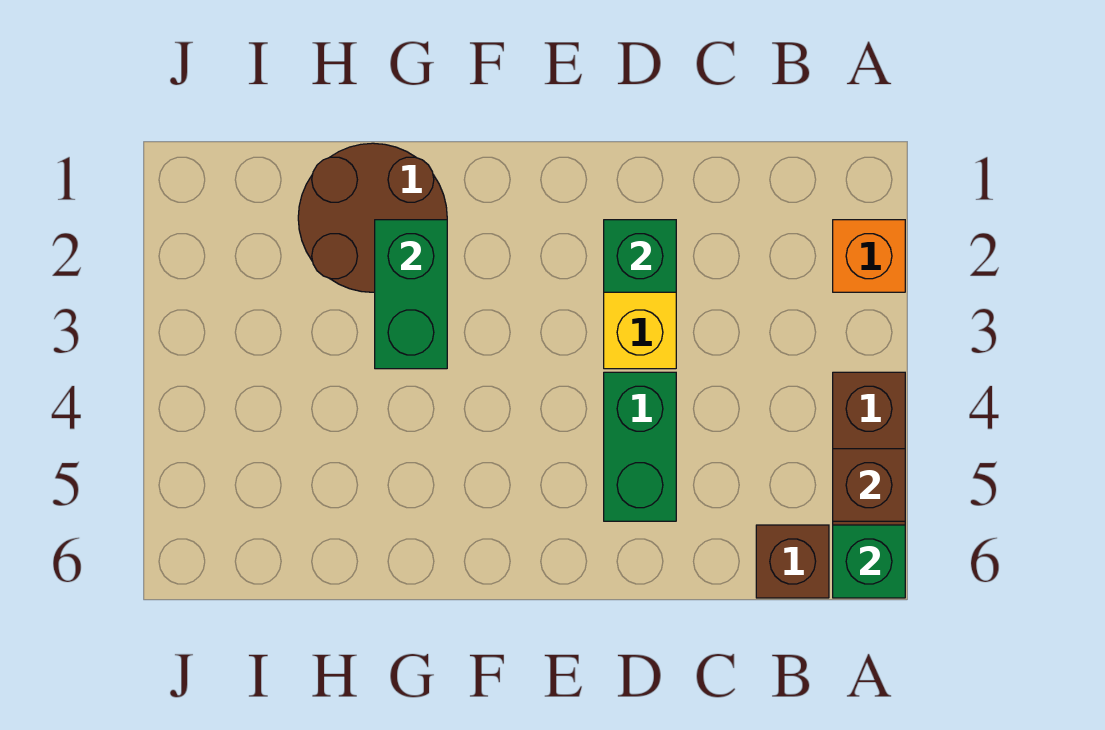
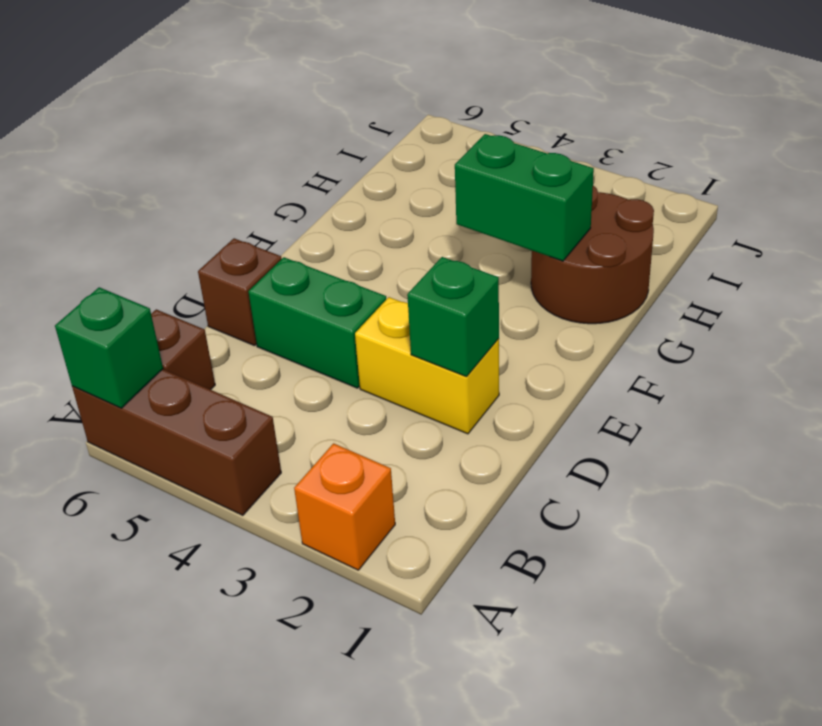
brown 1x1 brick [833,449,905,521] -> brown 1x1 brick moved to [198,238,282,346]

